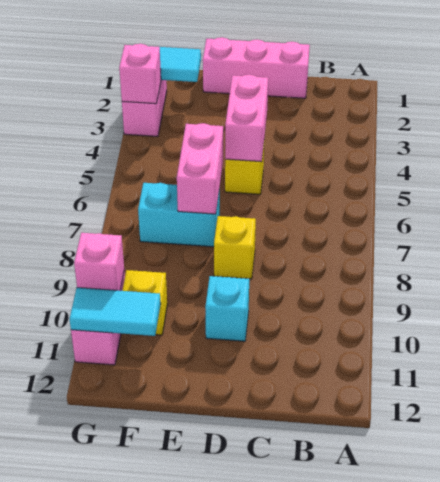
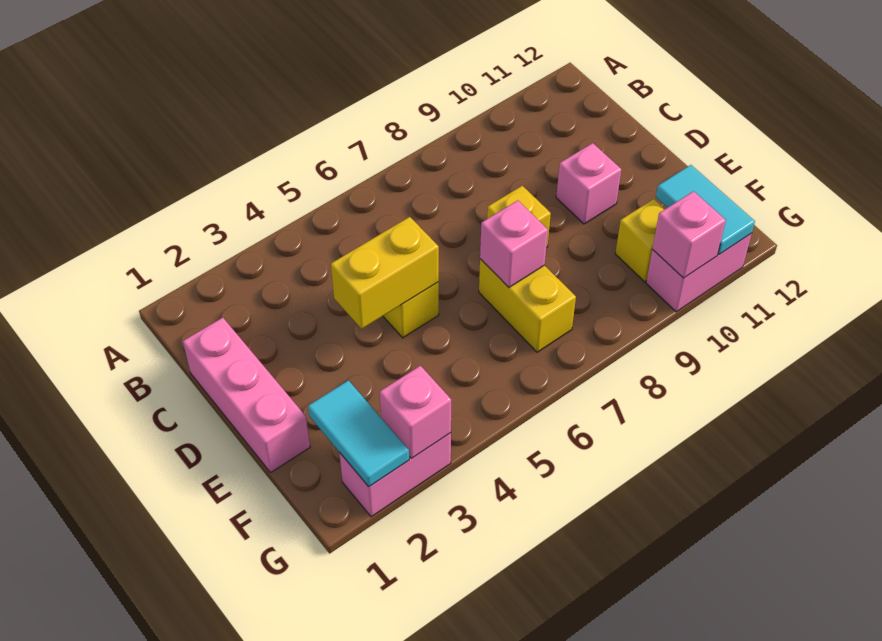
pink 1x2 brick [225,75,268,162] -> yellow 1x2 brick [331,217,439,329]
cyan 1x1 brick [205,276,249,341] -> pink 1x1 brick [556,143,621,224]
pink 1x2 brick [177,123,223,214] -> pink 1x1 brick [480,201,548,287]
cyan 1x2 brick [138,183,220,247] -> yellow 1x2 brick [479,259,576,352]

